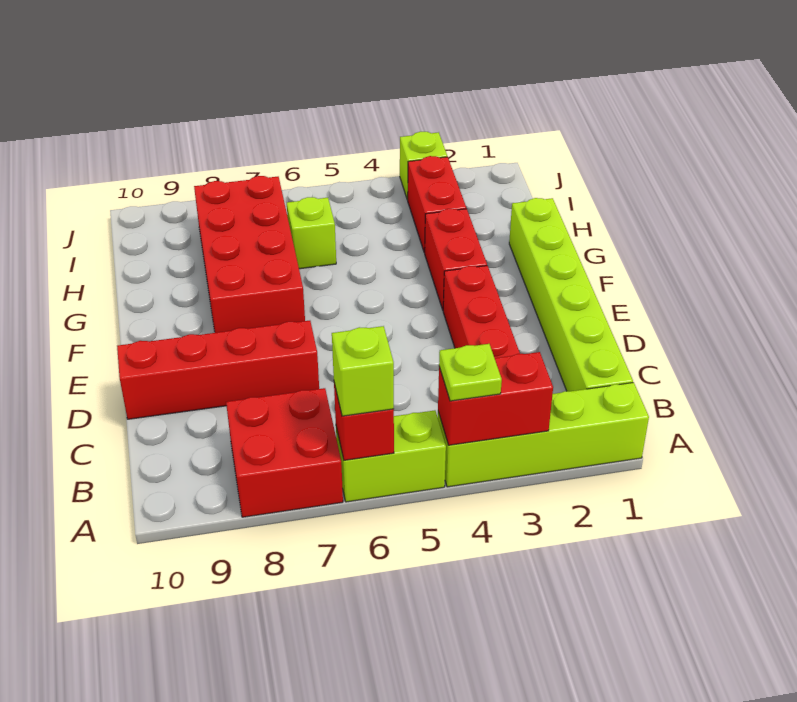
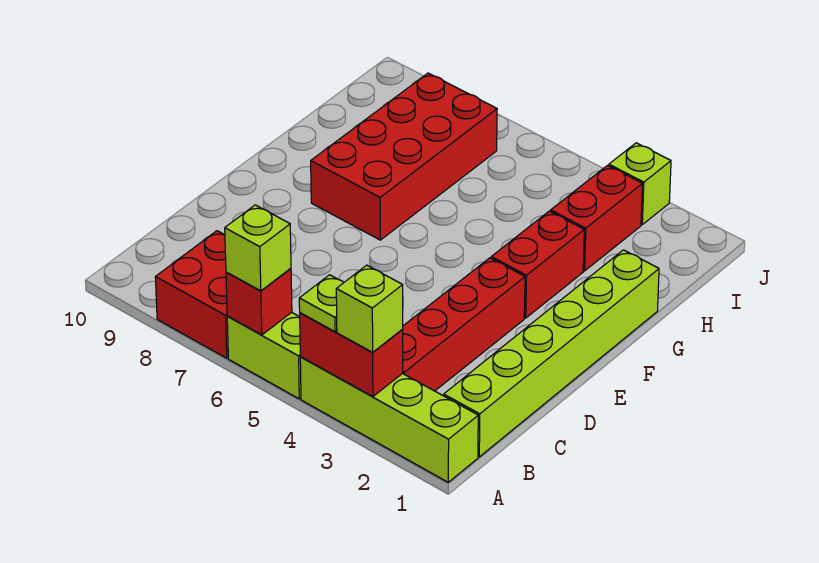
red 1x4 brick [117,321,319,419] -> none
lime 1x1 brick [287,197,336,269] -> lime 1x1 brick moved to [336,265,403,352]

